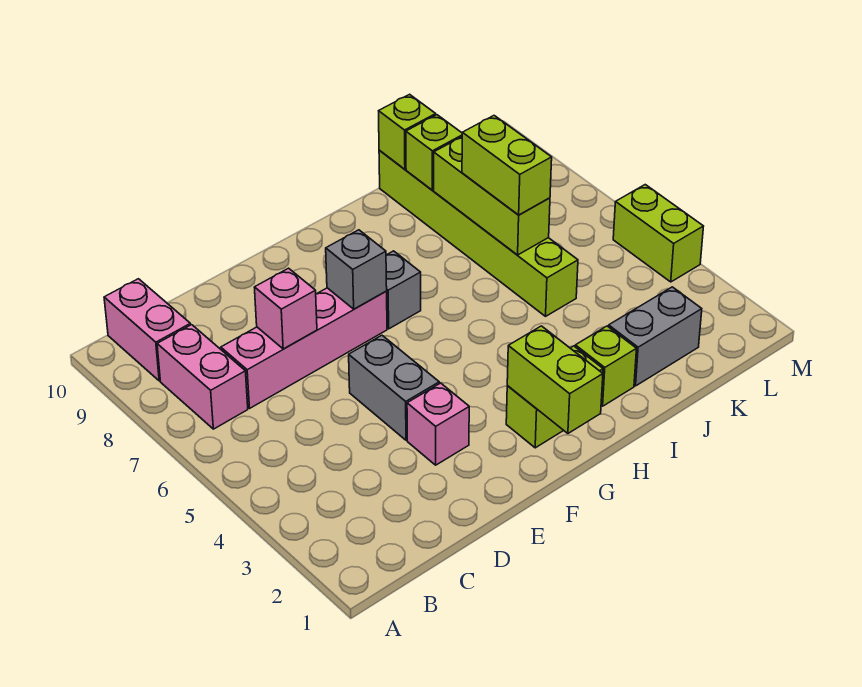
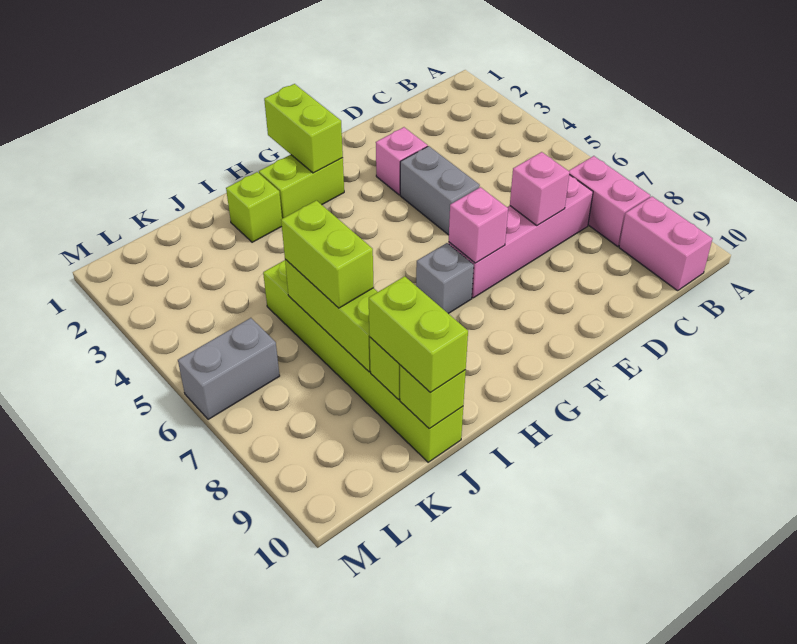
grey 1x1 brick [326,230,387,309] -> pink 1x1 brick [449,187,508,263]
grey 1x2 brick [609,287,702,386] -> grey 1x2 brick moved to [178,318,280,420]
lime 1x2 brick [613,185,704,282] -> lime 1x2 brick moved to [369,276,468,393]

